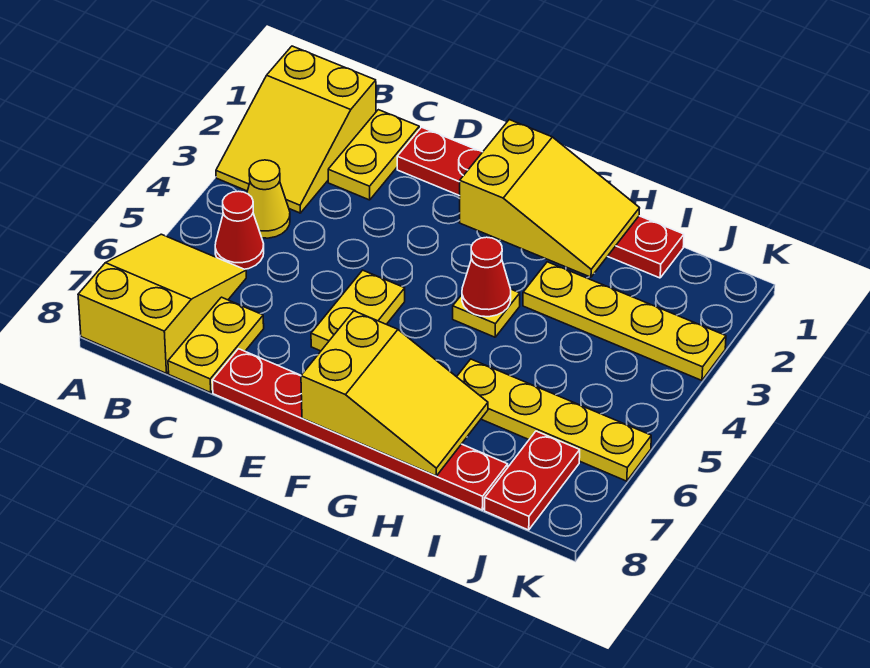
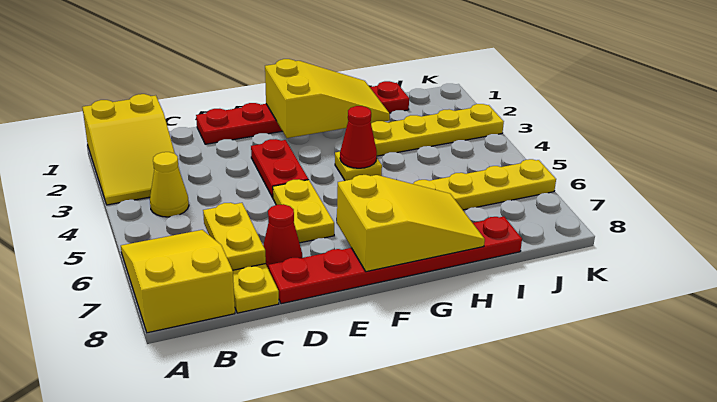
red 1x1 cone [215,191,264,269] -> red 1x1 cone moved to [263,204,302,268]
yellow 1x2 plate [328,110,419,200] -> yellow 1x2 plate moved to [203,203,266,270]
red 1x2 plate [485,431,580,530] -> red 1x2 plate moved to [251,139,308,198]

